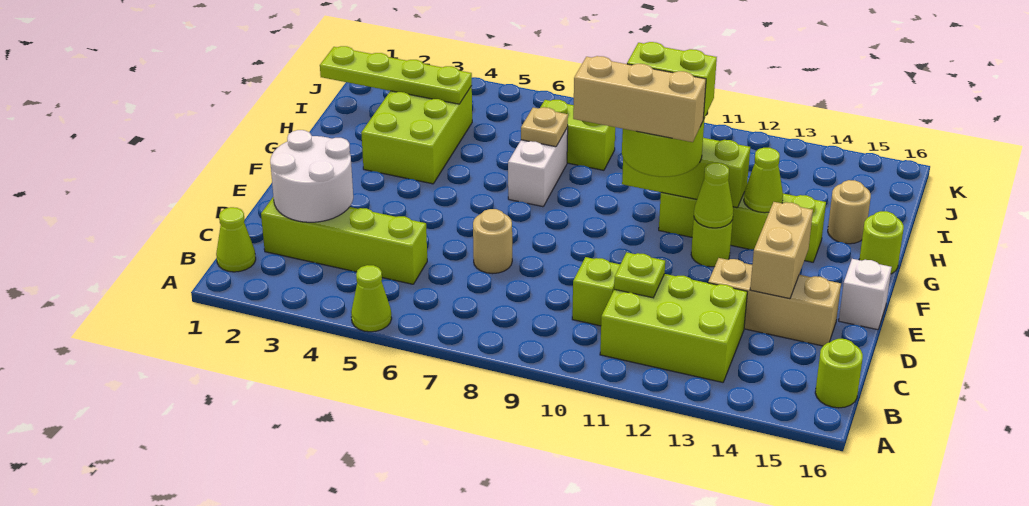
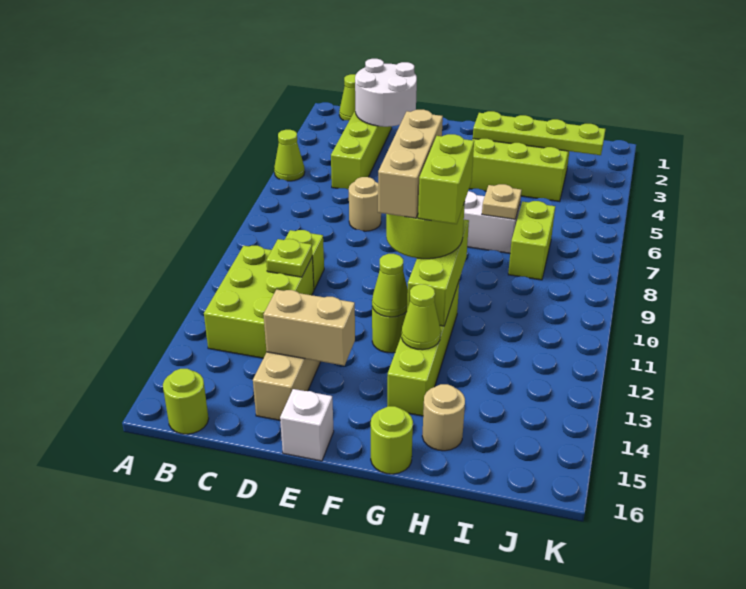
lime 1x4 plate [320,46,472,104] -> lime 1x4 plate turned to [473,111,605,155]

